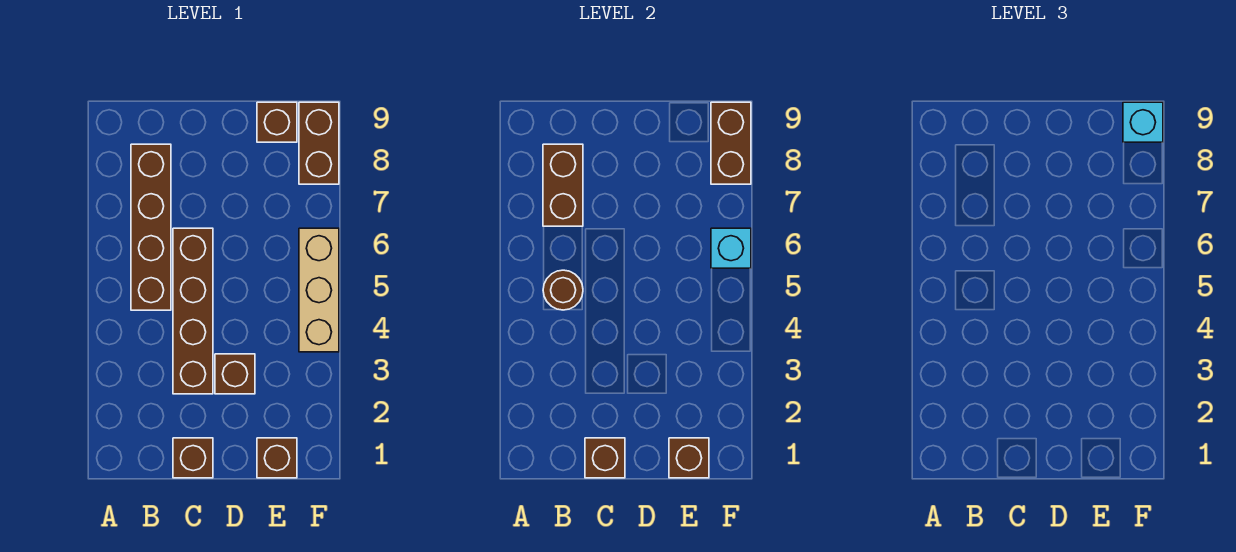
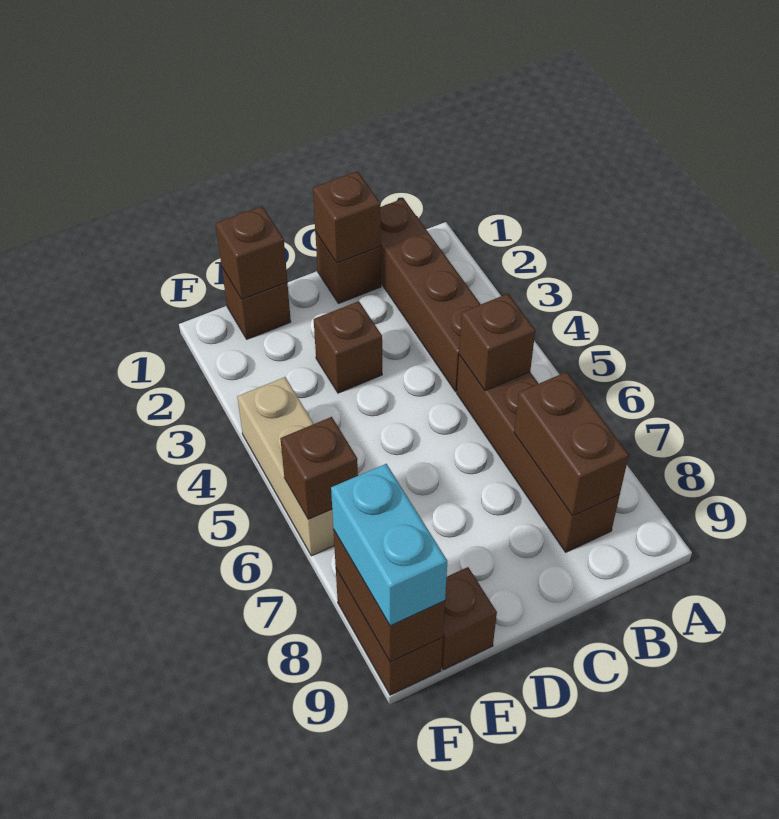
brown 1x1 round brick [543,270,583,310] -> brown 1x1 brick [459,294,535,391]
brown 1x4 brick [173,228,213,394] -> brown 1x4 brick moved to [380,199,481,392]
cyan 1x1 brick [711,228,751,268] -> brown 1x1 brick [280,417,358,519]
cyan 1x1 brick [1123,102,1163,142] -> cyan 1x2 brick [331,464,447,626]

